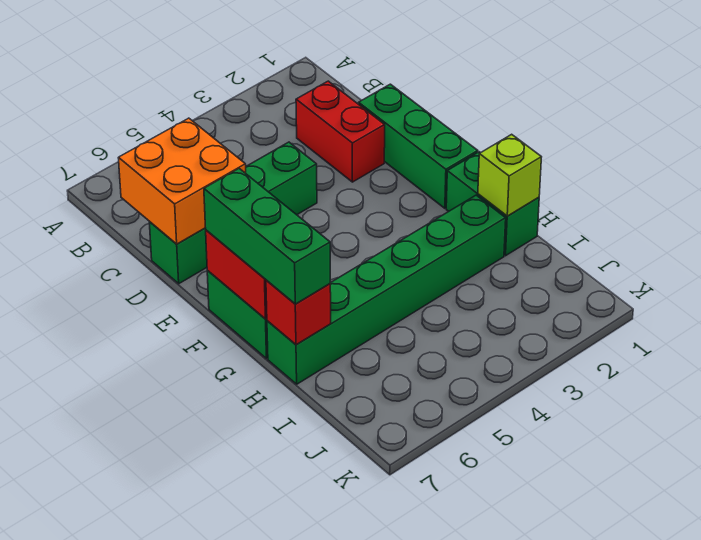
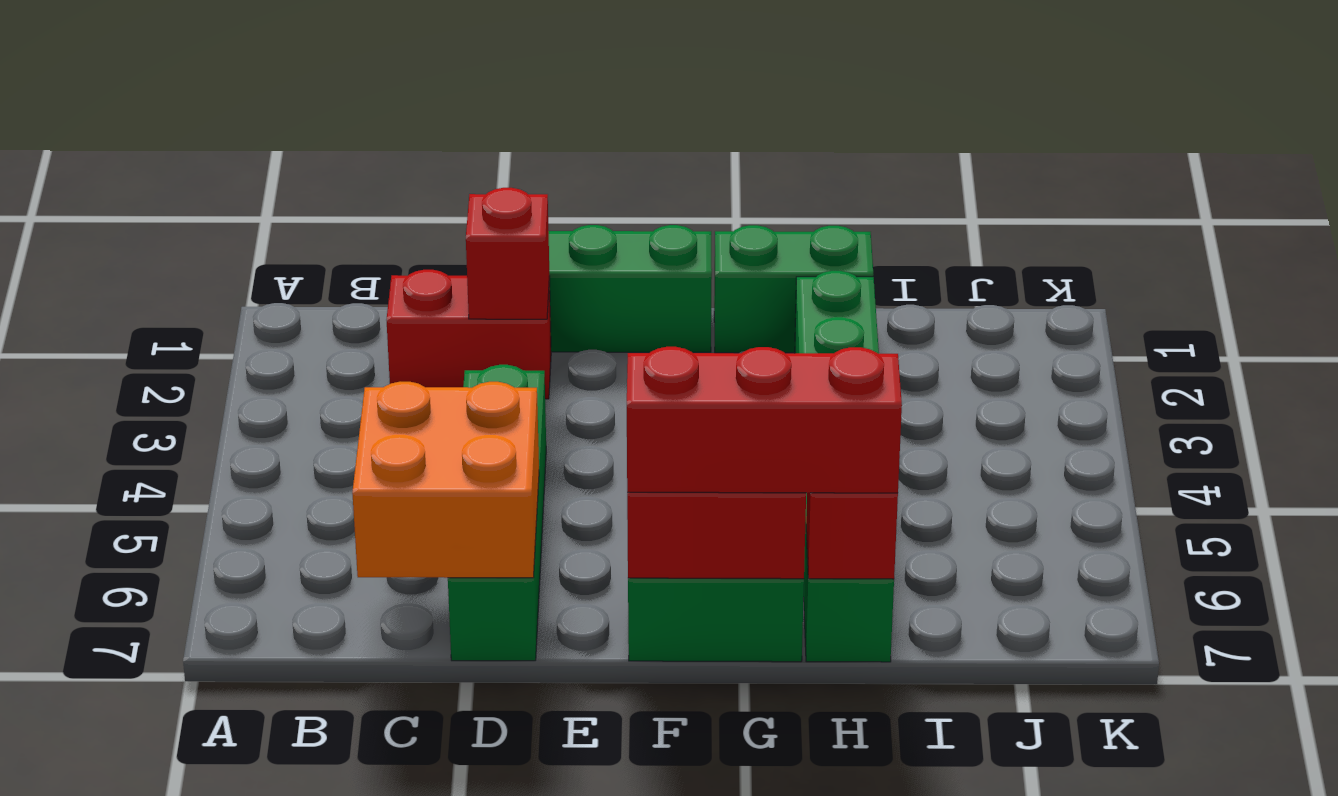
none -> red 1x1 brick [466,188,549,319]
green 1x3 brick [204,169,330,304] -> red 1x3 brick [627,347,902,493]
lime 1x1 brick [478,134,541,216] -> none

